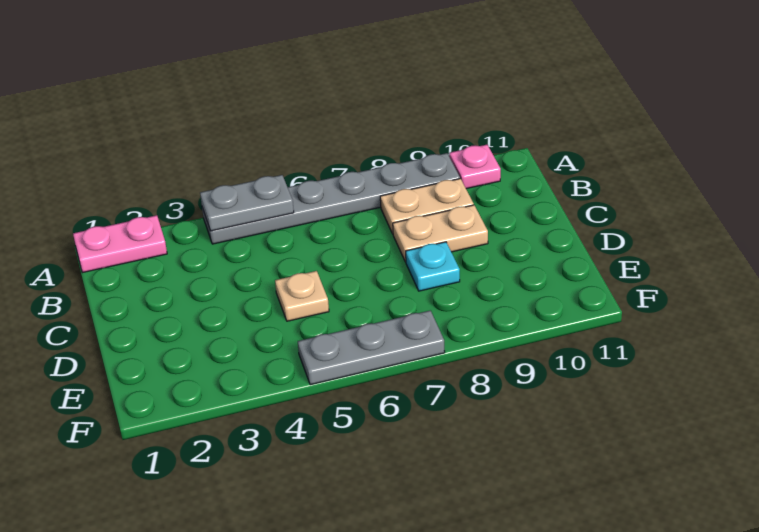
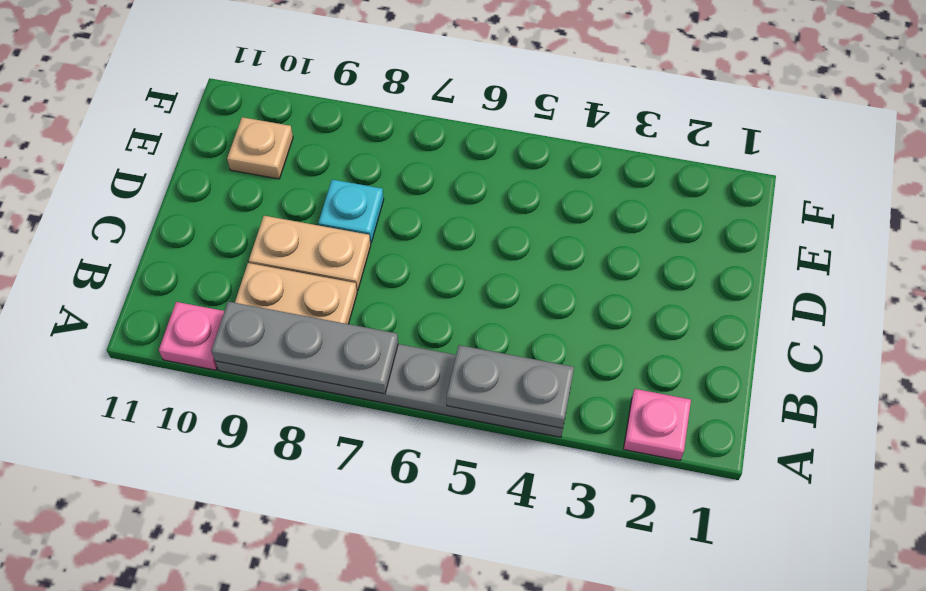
pink 1x2 plate [73,215,167,273] -> pink 1x1 plate [624,389,691,460]
tan 1x1 plate [275,271,329,321] -> tan 1x1 plate moved to [227,117,293,179]
grey 1x3 plate [298,310,445,385] -> grey 1x3 plate moved to [211,302,398,394]

